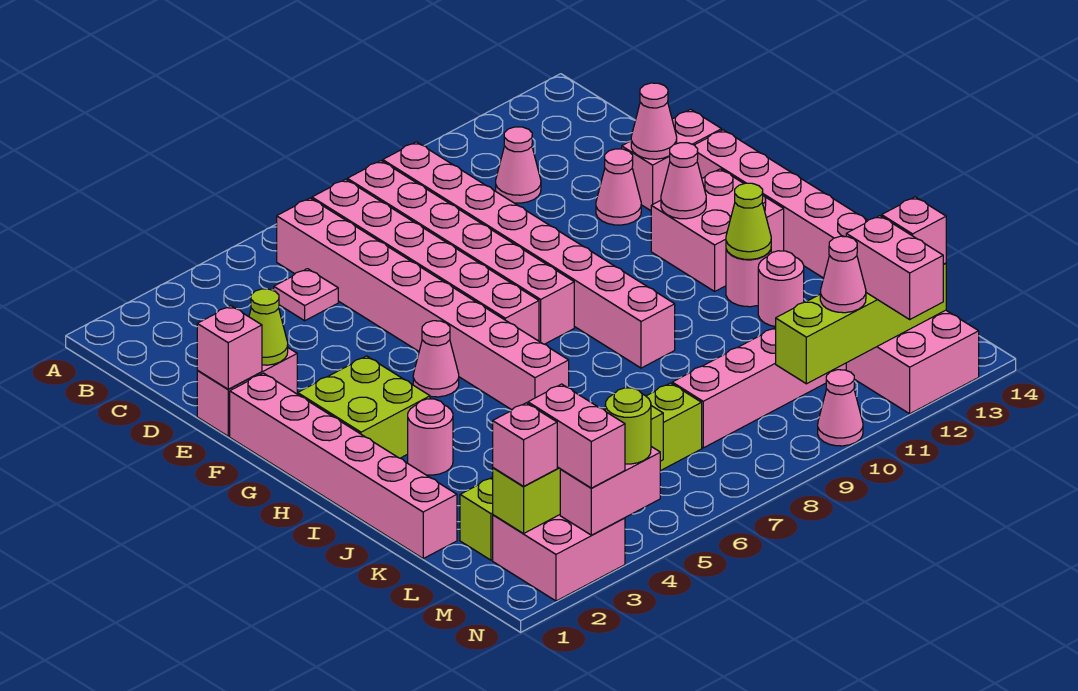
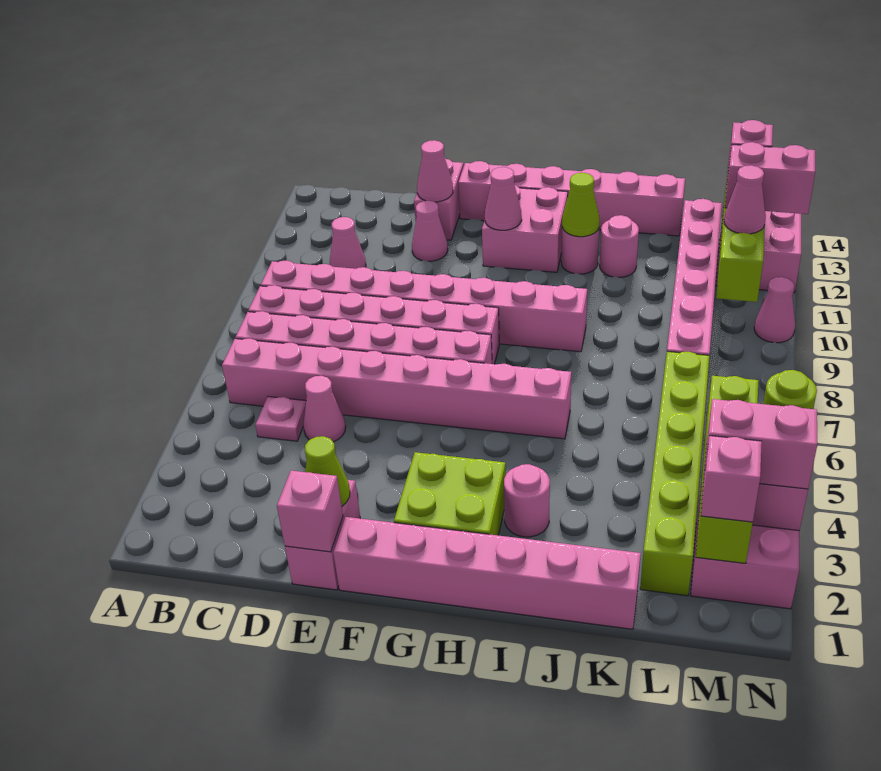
pink 1x1 cone [413,321,459,397] -> pink 1x1 cone moved to [303,376,346,442]

